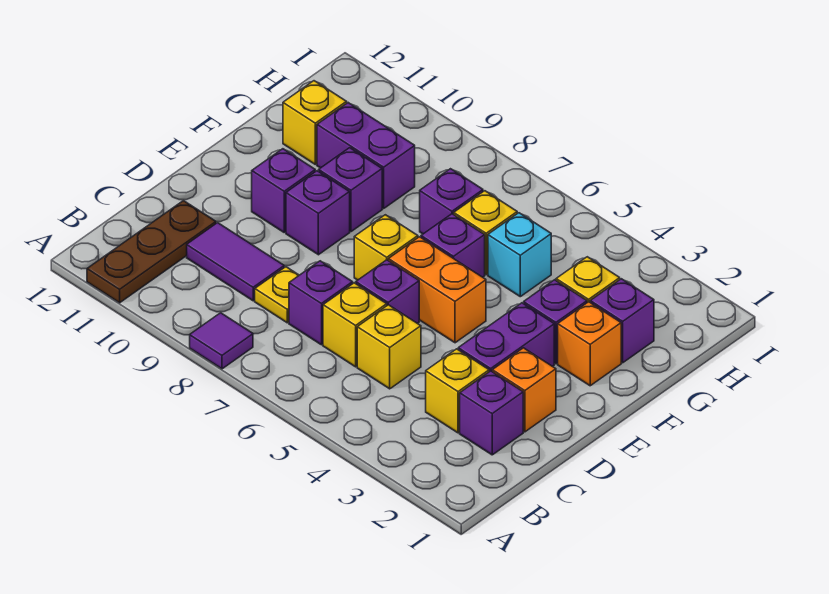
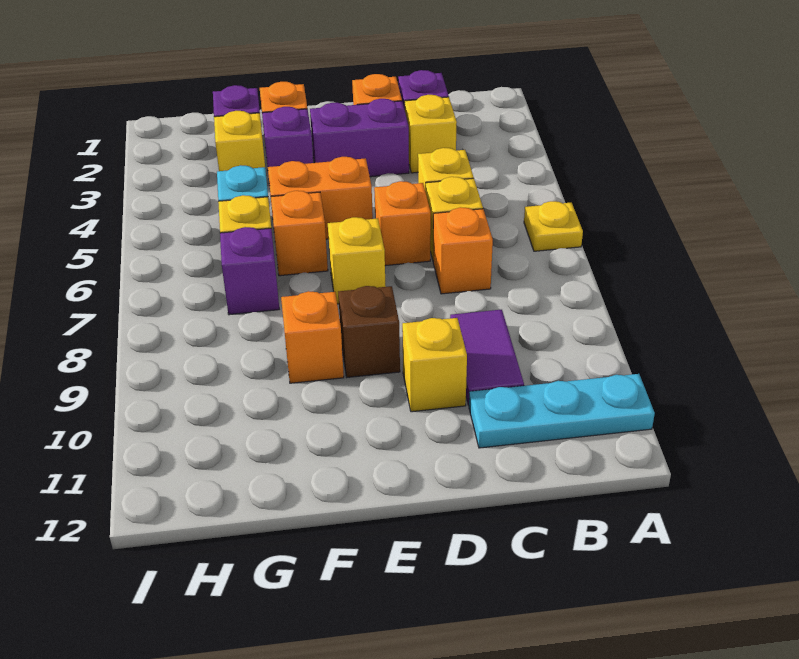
purple 1x1 tile [190,313,253,369] -> none
brown 1x3 plate [87,201,216,303] -> cyan 1x3 plate [469,374,655,448]
purple 1x1 brick [289,261,353,345] -> orange 1x1 brick [433,207,493,294]
yellow 1x1 plate [255,267,299,323] -> yellow 1x1 plate moved to [524,201,583,251]
purple 1x1 brick [356,260,419,323] -> orange 1x1 brick [374,181,431,266]
orange 1x2 brick [388,237,486,343] -> orange 1x2 brick turned to [268,157,373,239]
purple 1x1 brick [286,171,350,255] -> brown 1x1 brick [338,286,400,377]
purple 1x1 brick [252,149,315,232] -> none
purple 1x1 brick [421,214,485,277] -> orange 1x1 brick [271,191,328,276]
purple 1x1 brick [319,148,382,232] -> orange 1x1 brick [281,291,344,383]
purple 1x2 brick [317,103,415,208] -> none
yellow 1x1 brick [283,81,347,164] -> yellow 1x1 brick moved to [402,318,467,412]

